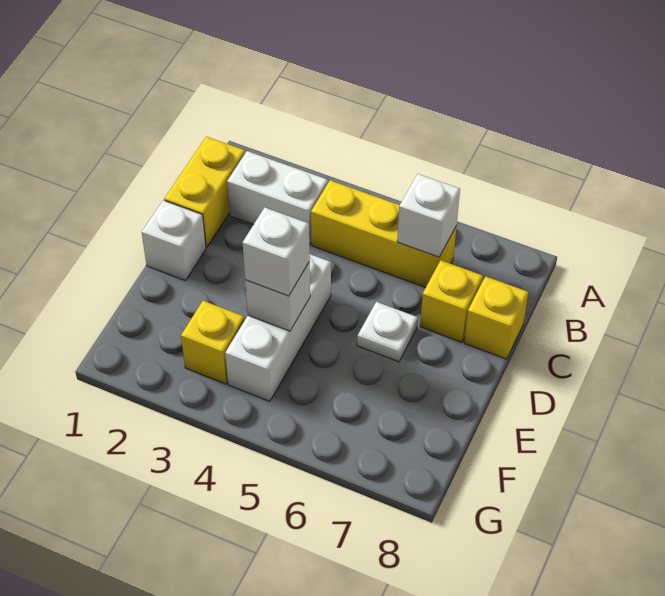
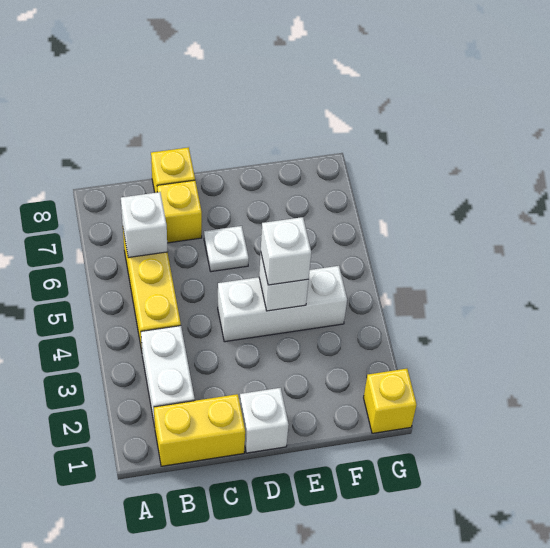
yellow 1x1 brick [181,301,245,384] -> yellow 1x1 brick moved to [364,369,417,433]

